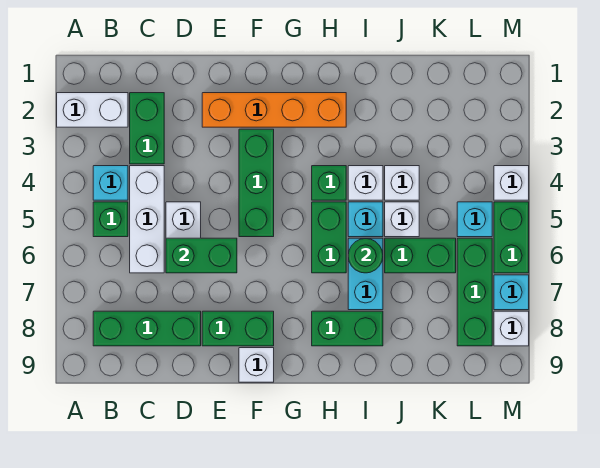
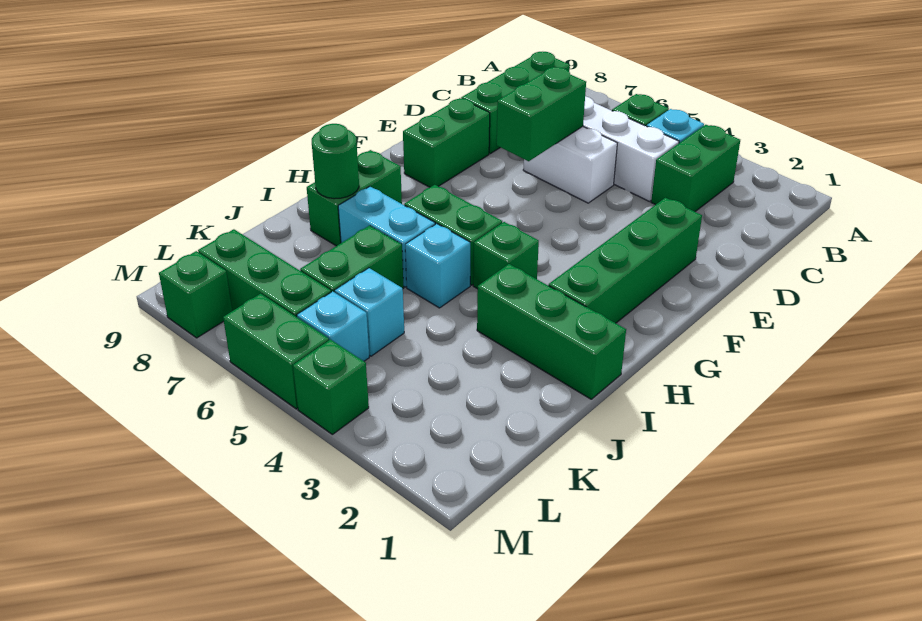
white 1x2 brick [57,93,128,127] -> none
green 1x2 brick [130,93,164,164] -> green 1x2 brick turned to [651,125,740,212]
orange 1x4 brick [202,93,346,127] -> green 1x4 brick [549,198,702,323]
green 1x3 brick [239,129,274,237] -> green 1x3 brick moved to [477,264,626,399]
white 1x1 brick [239,348,274,382] -> none
white 1x1 brick [348,166,383,200] -> none
green 1x1 round brick [348,238,383,273] -> green 1x1 round brick moved to [312,124,359,199]
white 1x1 brick [385,166,419,200] -> none
white 1x1 brick [385,202,419,237] -> none
white 1x1 brick [494,166,529,200] -> green 1x1 brick [293,339,369,434]
cyan 1x1 brick [494,275,529,310] -> cyan 1x1 brick moved to [335,268,404,356]
white 1x1 brick [494,311,529,346] -> green 1x1 brick [159,251,232,338]

